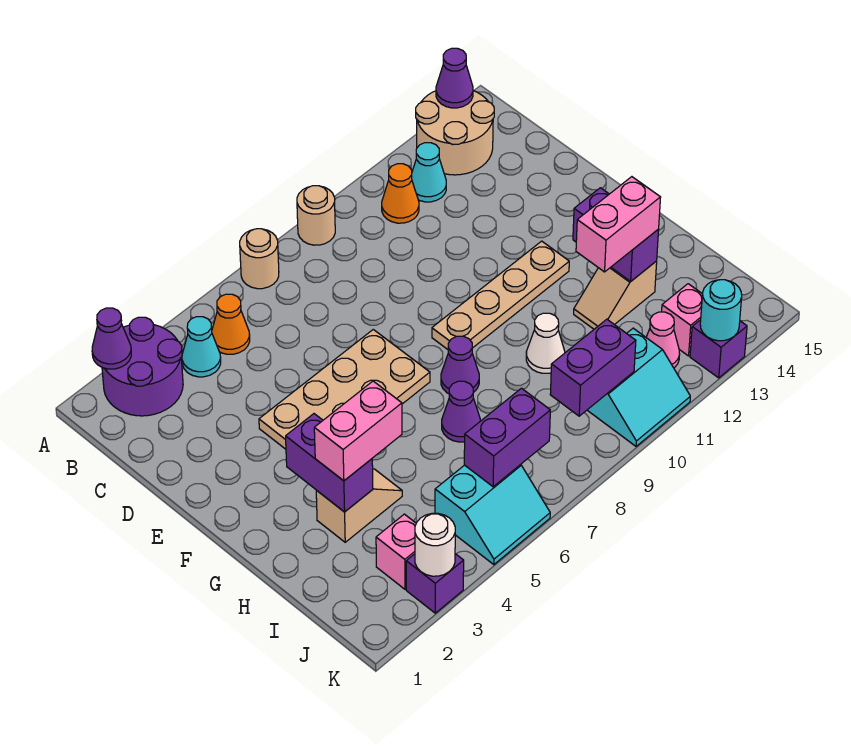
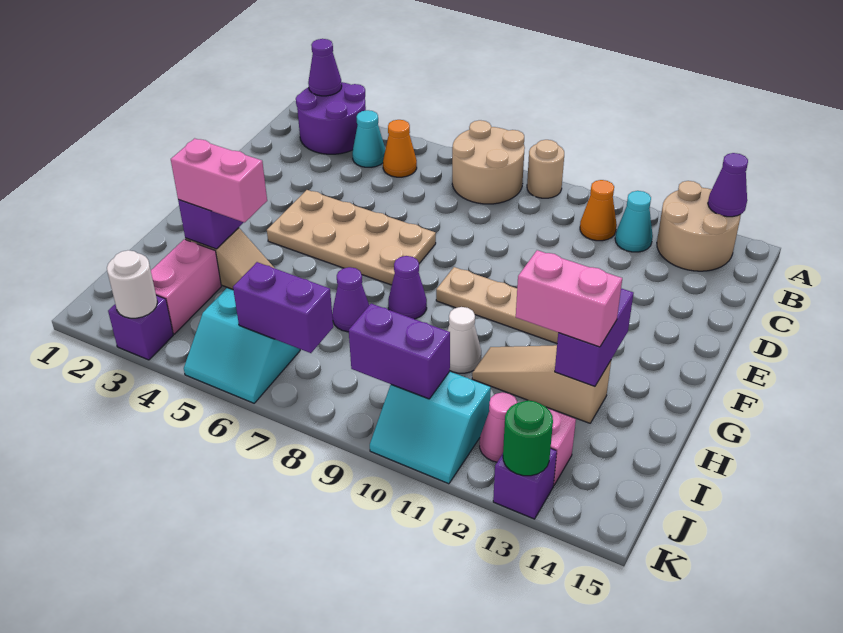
tan 1x1 round brick [240,229,279,289] -> tan 2x2 round brick [452,120,525,204]
tan 1x2 slope [574,261,657,329] -> tan 1x3 slope [472,345,611,423]
pink 1x1 brick [376,514,416,589] -> pink 1x2 brick [151,239,221,334]
cyan 1x1 round brick [700,280,742,341] -> green 1x1 round brick [503,400,553,476]

